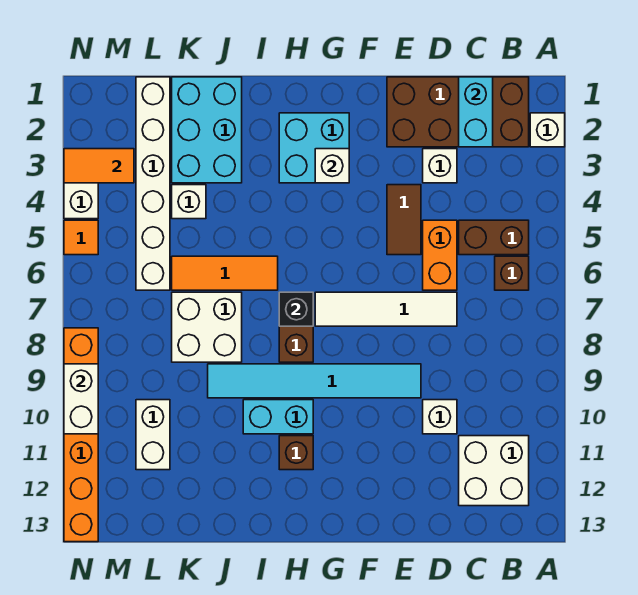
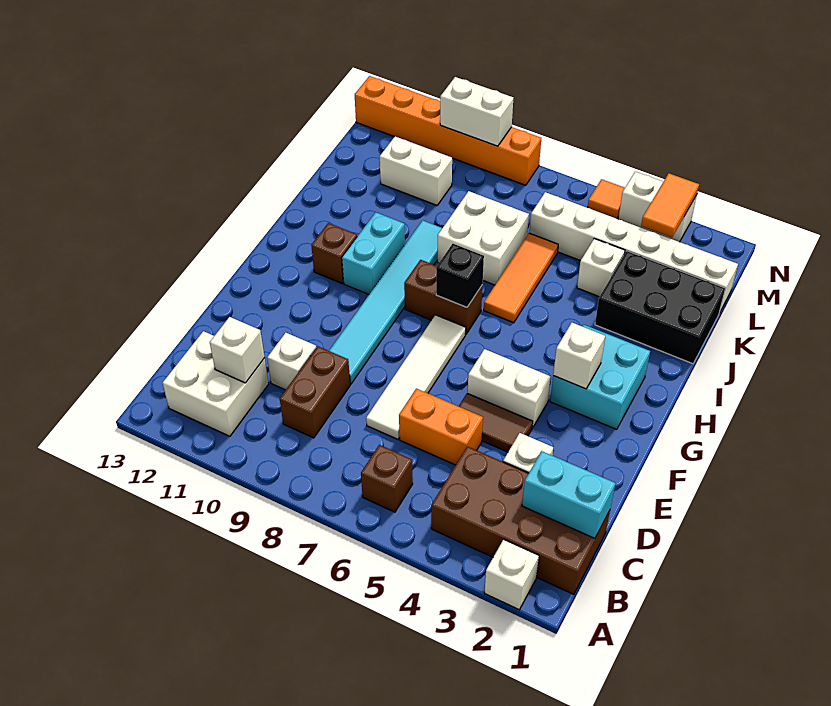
brown 2x4 brick [387,77,529,147] -> brown 2x4 brick turned to [431,446,610,594]
brown 1x2 brick [459,220,529,255] -> brown 1x2 brick moved to [280,346,350,438]
none -> white 1x1 brick [210,317,265,383]
none -> white 1x2 brick [468,349,551,428]
cyan 2x3 brick [172,77,242,183] -> black 2x3 brick [595,251,726,364]

